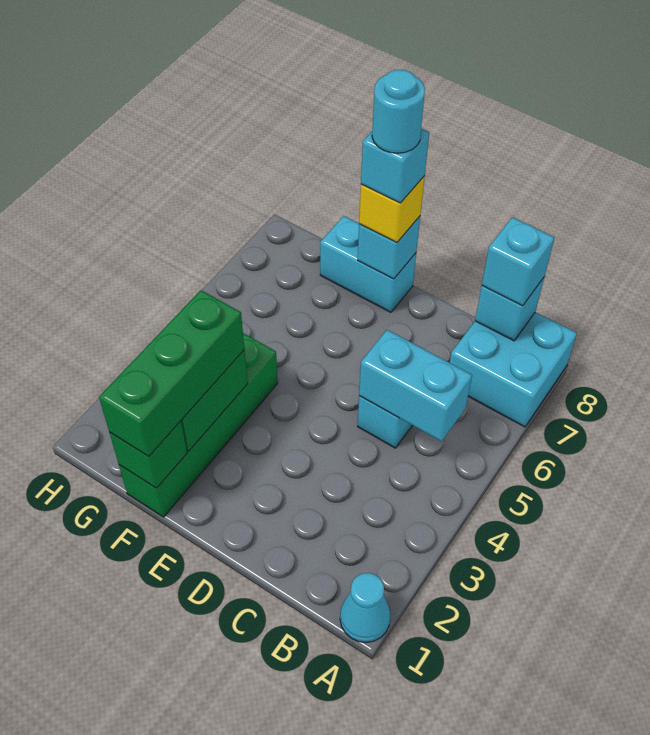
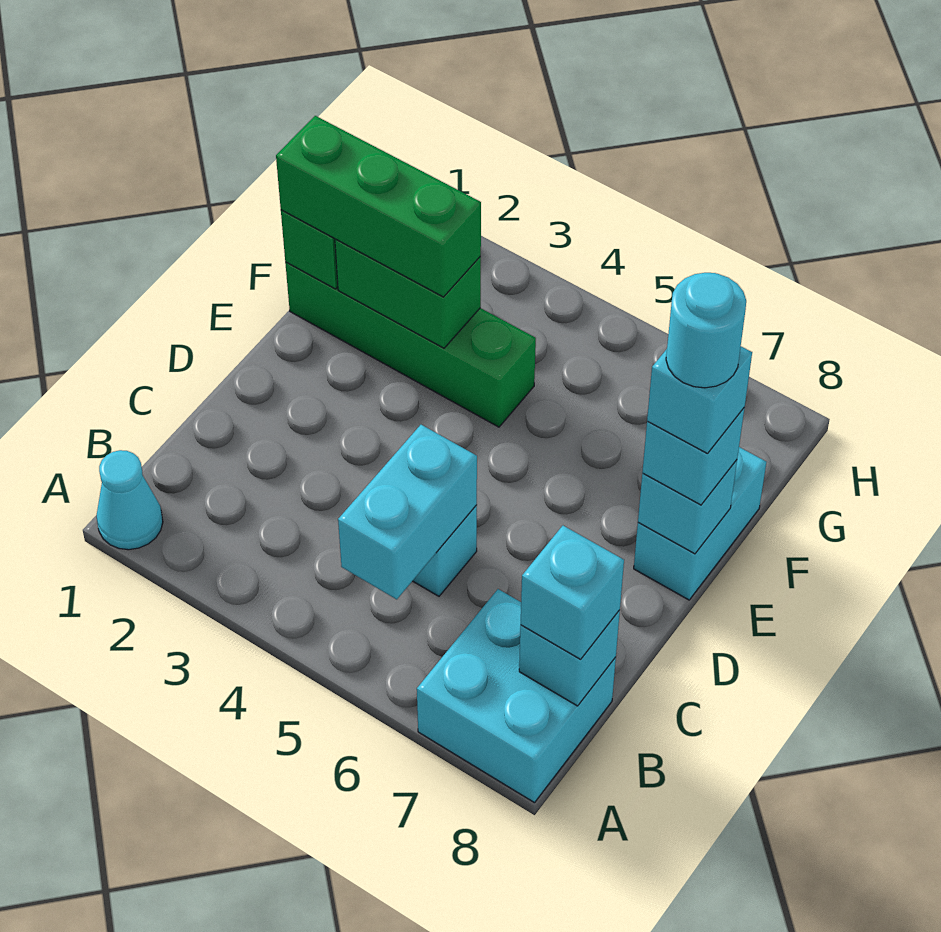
yellow 1x1 brick [359,176,425,242] -> cyan 1x1 brick [642,408,744,505]

